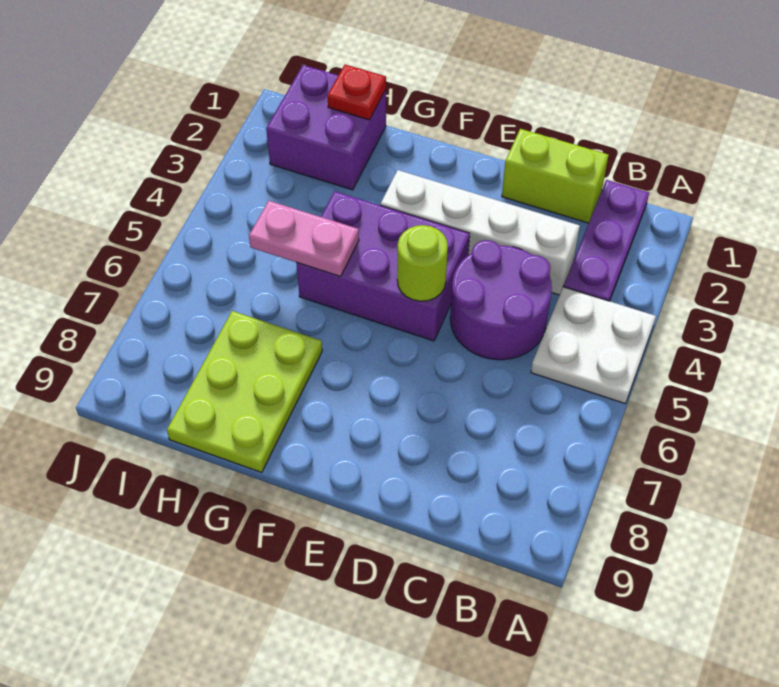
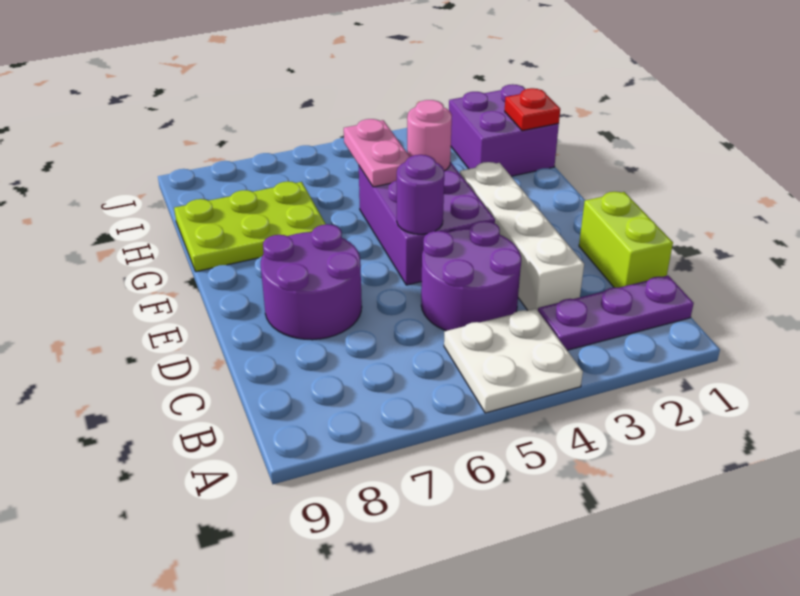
none -> purple 2x2 round brick [261,224,362,340]
lime 1x1 round brick [397,225,448,301] -> purple 1x1 round brick [397,155,444,234]
none -> pink 1x1 round brick [407,100,452,171]

